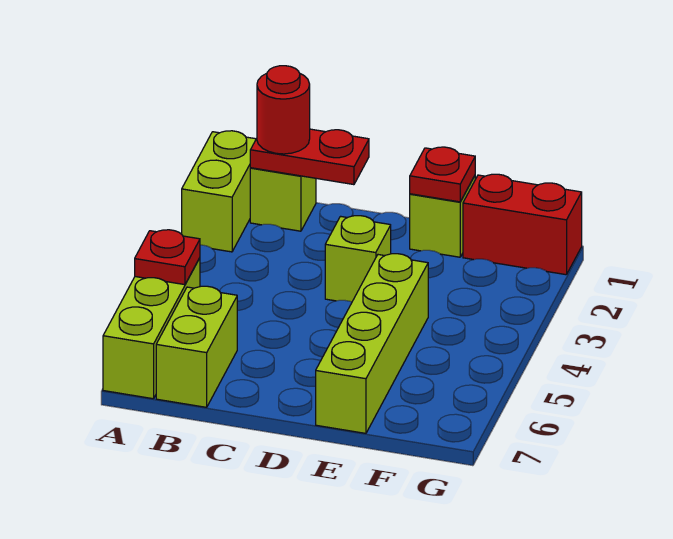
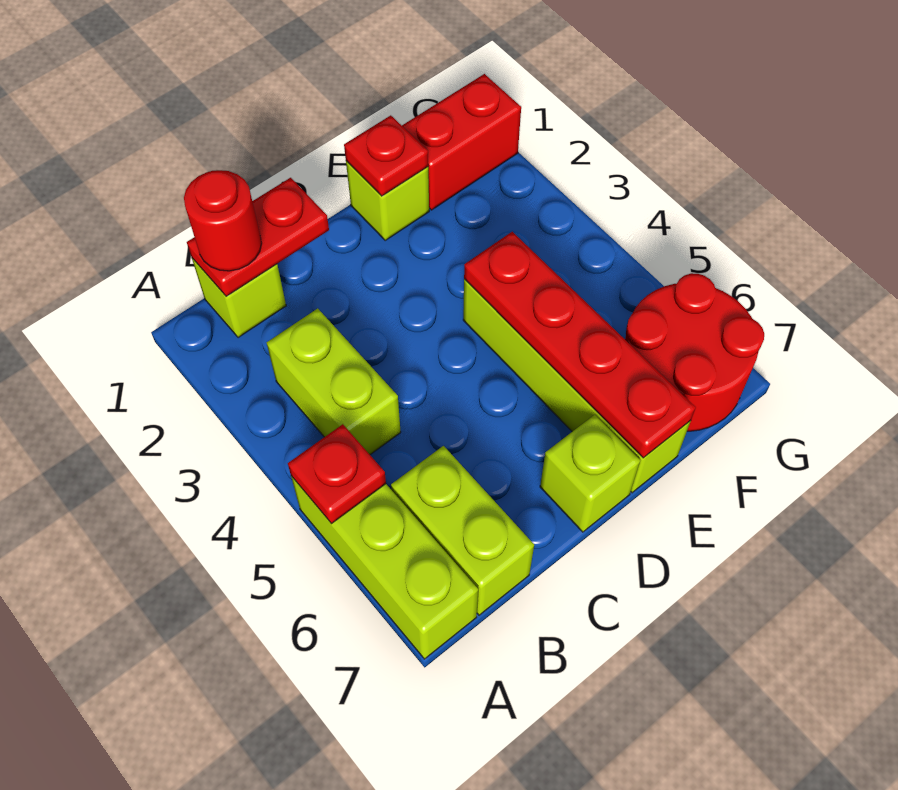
lime 1x2 brick [182,131,256,252] -> lime 1x2 brick moved to [267,308,401,455]
lime 1x1 brick [325,216,391,302] -> lime 1x1 brick moved to [540,415,640,532]
none -> red 1x4 plate [464,232,696,458]
none -> red 2x2 round brick [625,273,764,431]

